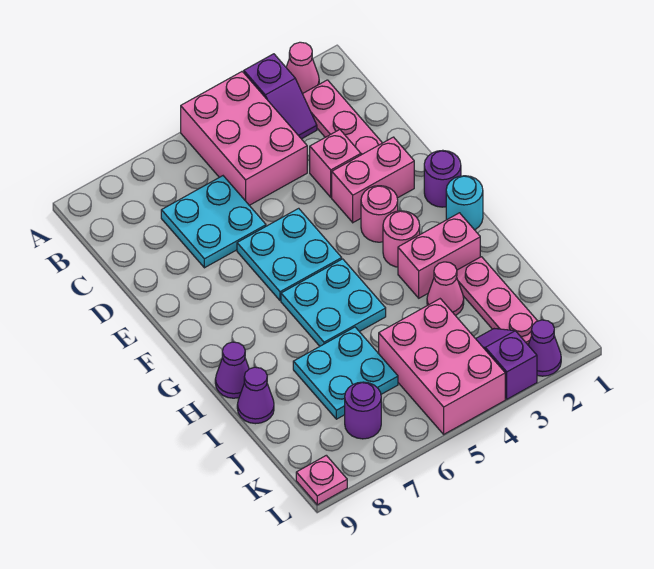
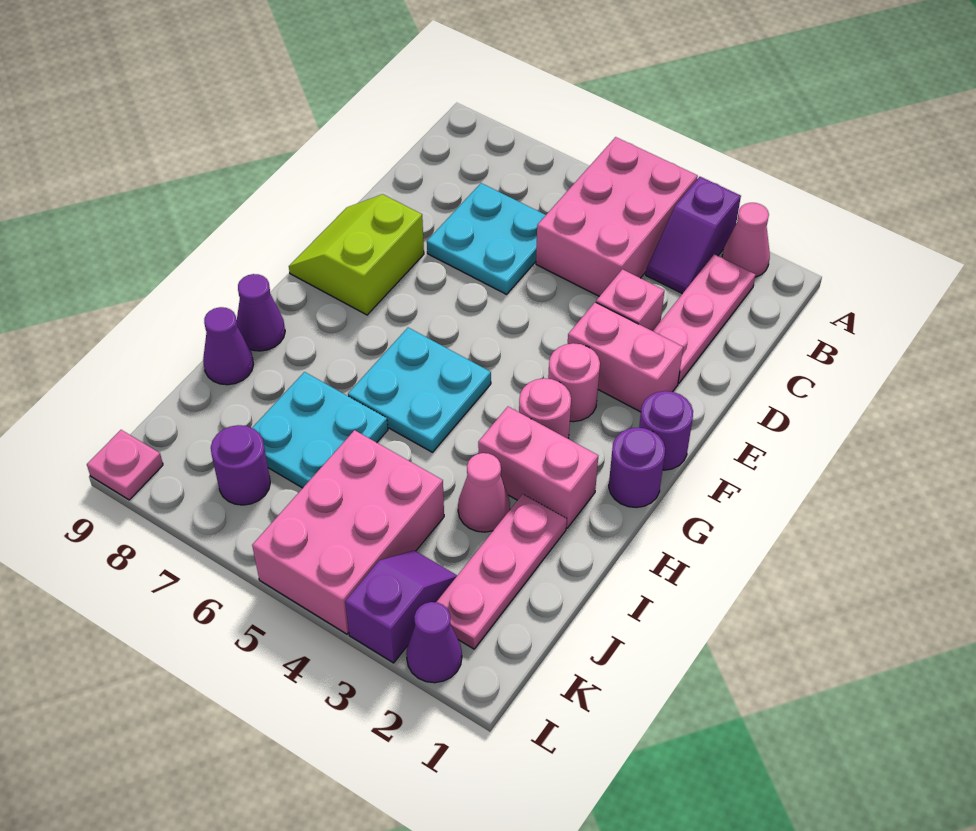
cyan 2x2 plate [237,208,342,301] -> none
none -> lime 2x2 slope [289,194,424,315]
cyan 1x1 round brick [446,176,483,230] -> purple 1x1 round brick [609,428,665,508]

